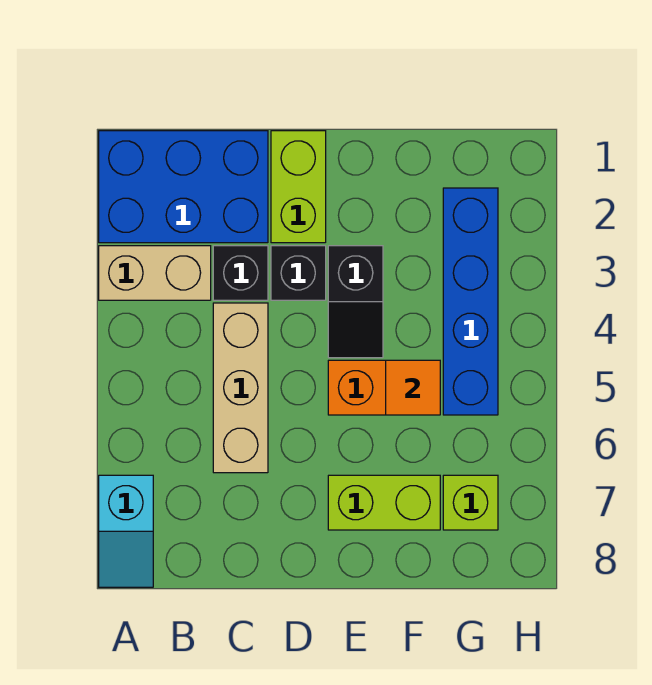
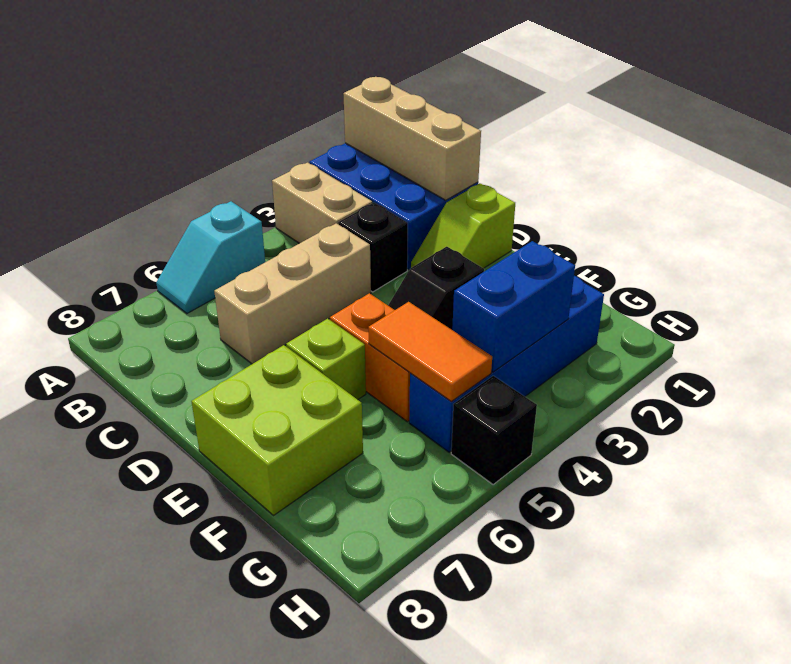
none -> tan 1x3 brick [343,77,481,200]
cyan 1x2 slope [99,475,153,587] -> cyan 1x2 slope moved to [156,201,265,313]
lime 1x2 brick [271,131,326,243] -> lime 1x2 slope [411,183,515,268]
black 1x1 brick [271,246,326,300] -> black 1x1 brick moved to [451,376,537,484]
lime 1x2 brick [328,475,440,530] -> lime 2x2 brick [191,345,363,515]
orange 1x1 tile [386,360,440,415] -> orange 1x2 tile [368,302,492,401]
none -> blue 1x2 brick [452,241,575,372]
lime 1x1 brick [443,475,498,530] -> lime 1x1 brick moved to [286,319,366,400]

